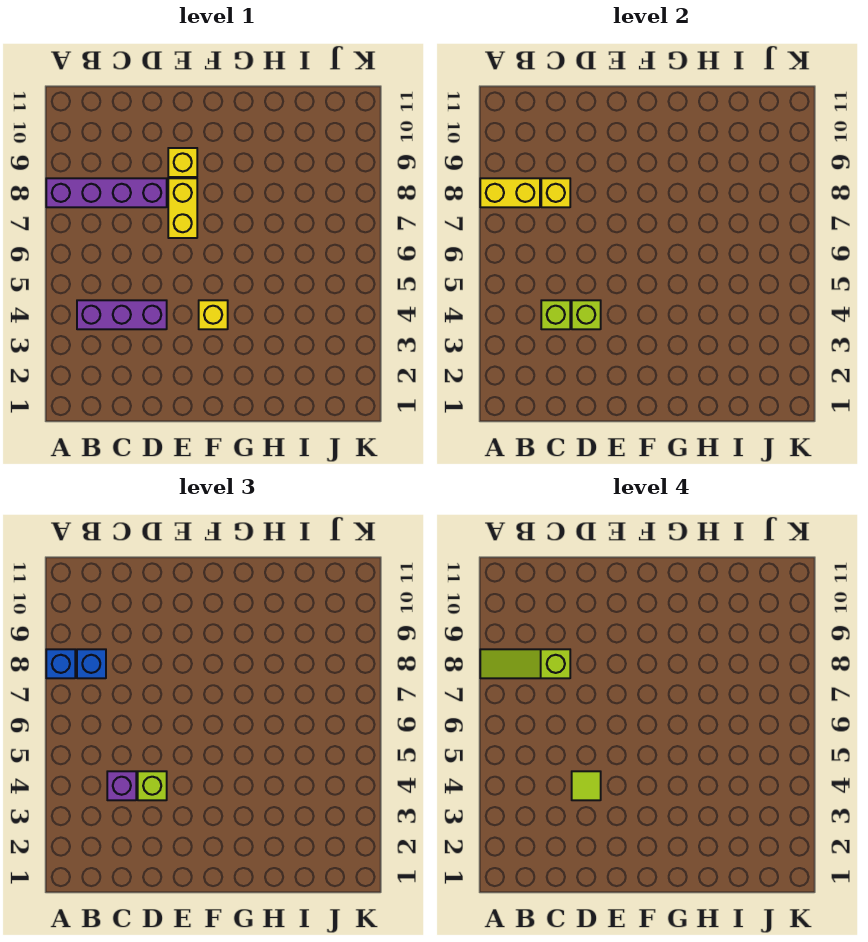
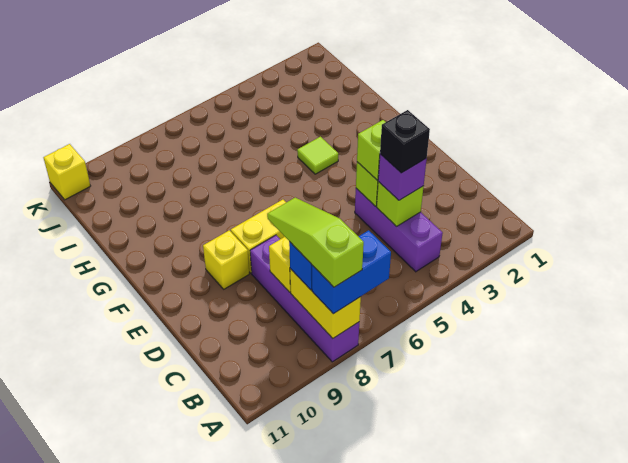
blue 1x1 brick [46,649,75,678] -> blue 1x2 brick [312,230,391,314]
lime 1x3 slope [480,649,570,678] -> lime 1x3 slope turned to [267,198,364,287]
none -> black 1x1 brick [380,110,430,173]
lime 1x1 tile [572,771,601,800] -> lime 1x1 tile moved to [297,137,338,174]
yellow 1x1 brick [199,300,228,329] -> yellow 1x1 brick moved to [43,144,90,200]

